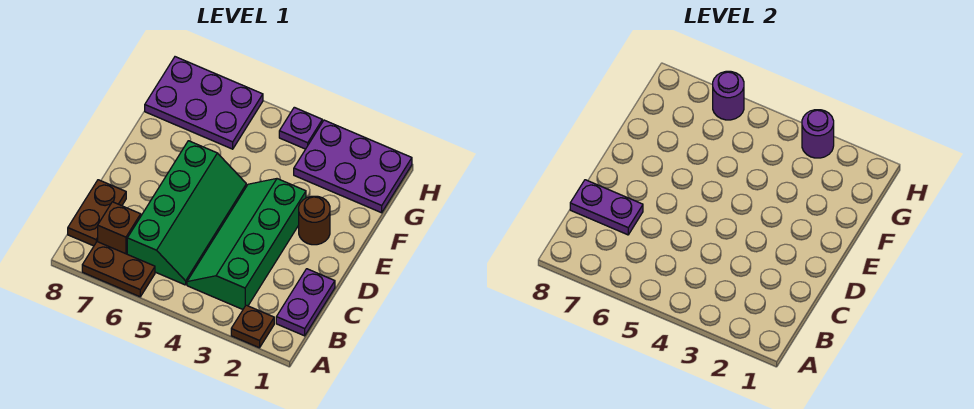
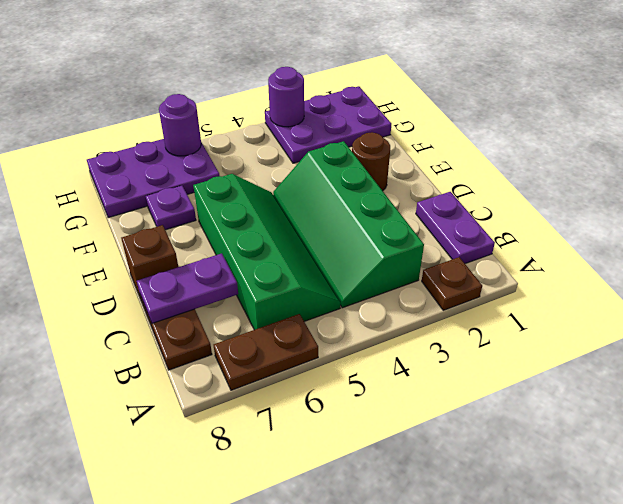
brown 1x1 brick [98,202,141,254] -> brown 1x1 brick moved to [121,225,178,299]
purple 1x1 plate [279,107,322,149] -> purple 1x1 plate moved to [146,186,196,230]

